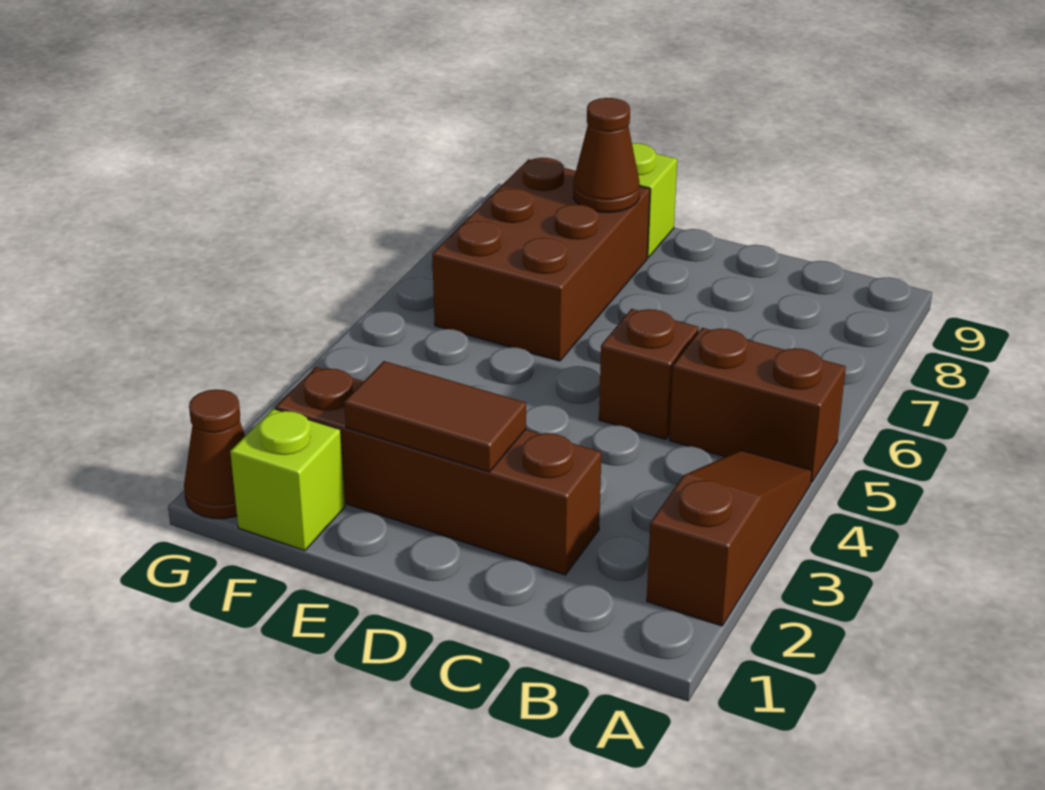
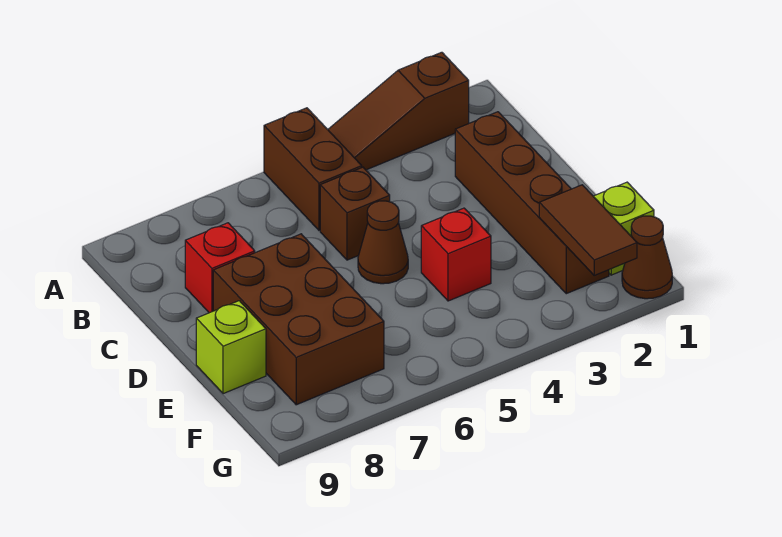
none -> red 1x1 brick [185,223,255,313]
brown 1x2 tile [344,361,526,472] -> brown 1x2 tile moved to [539,185,637,275]
none -> red 1x1 brick [421,208,491,301]
brown 2x3 brick [432,158,650,361] -> brown 2x3 brick turned to [213,234,384,405]
brown 1x1 cone [573,98,640,212] -> brown 1x1 cone moved to [358,201,408,284]

